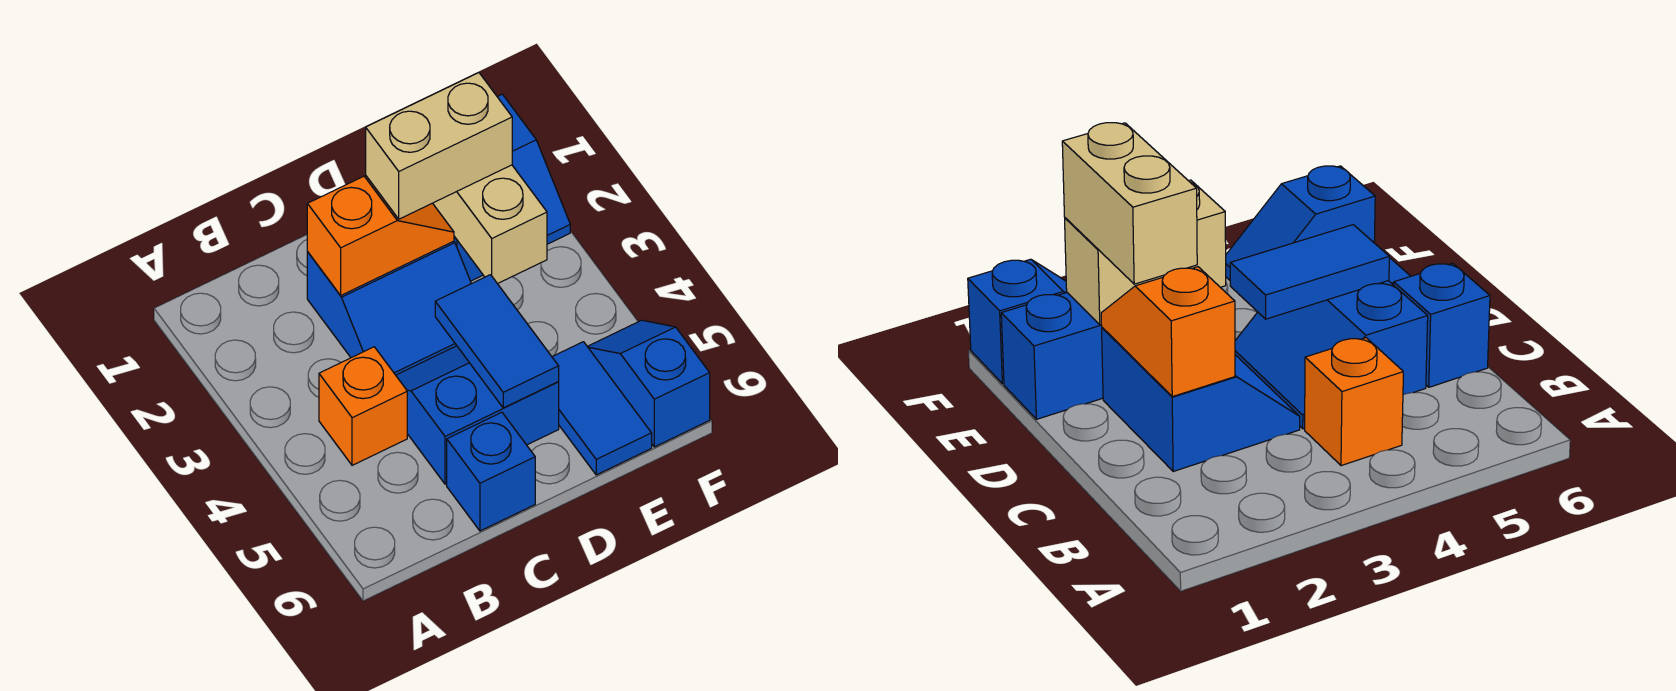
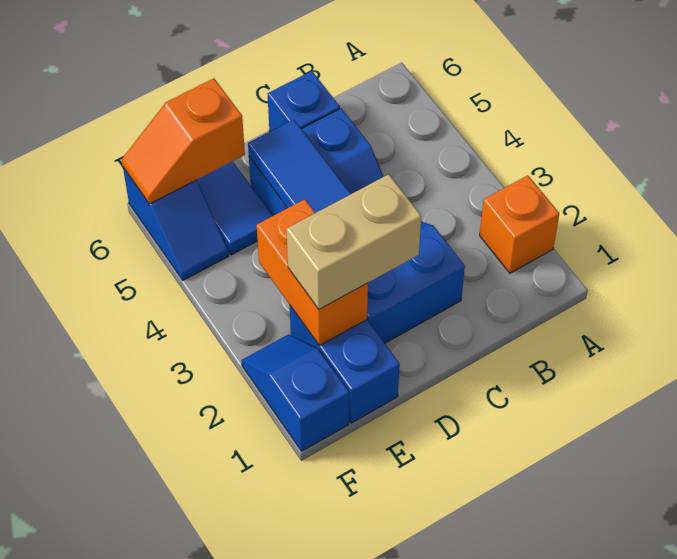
orange 1x1 brick [319,347,407,465] -> orange 1x1 brick moved to [480,175,559,273]
orange 1x2 slope [307,176,454,295] -> orange 1x2 slope moved to [122,78,245,204]
tan 1x2 brick [433,165,547,284] -> orange 1x2 brick [257,199,368,346]

